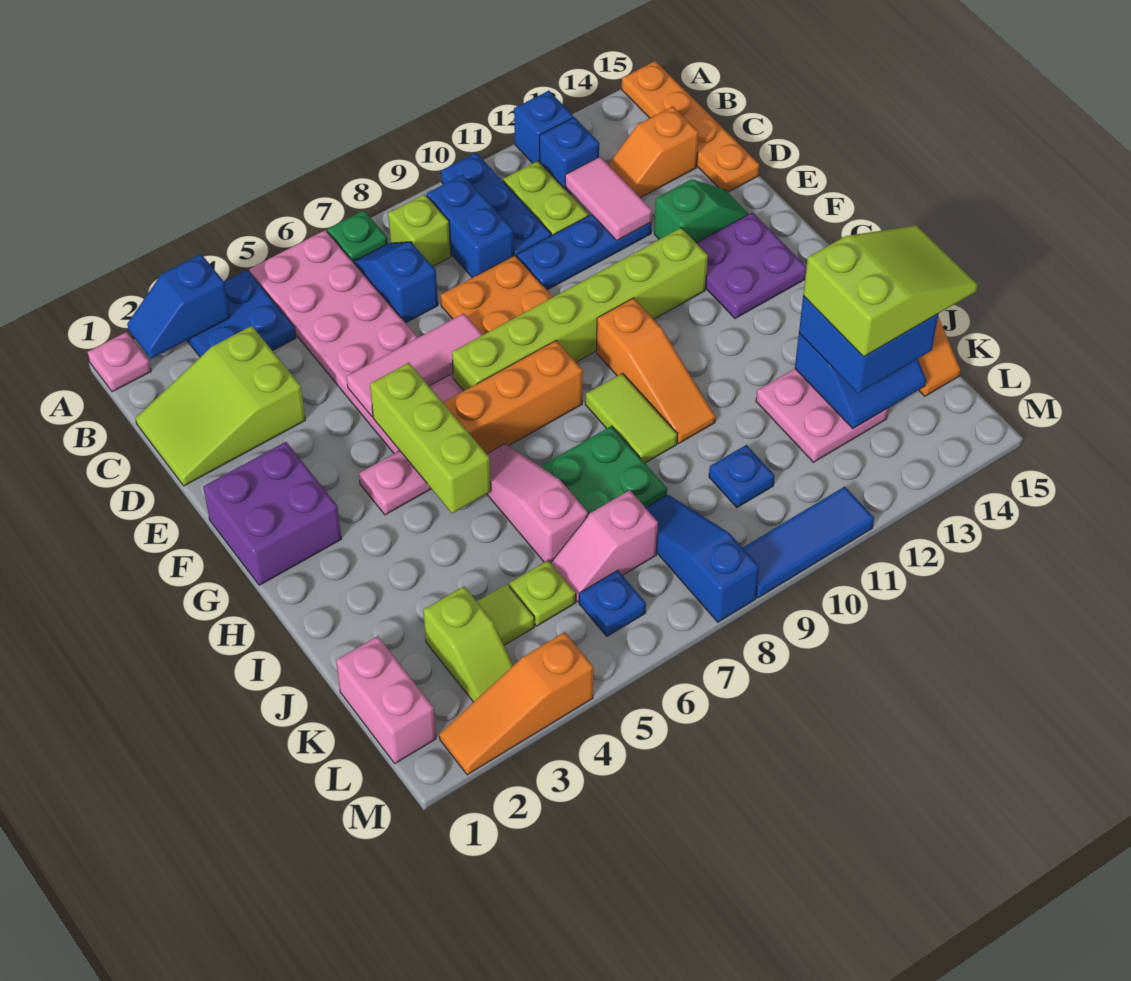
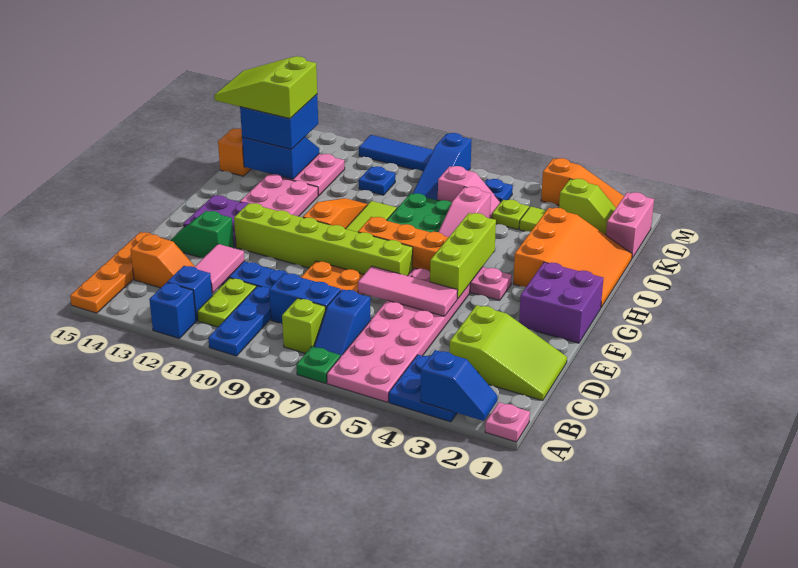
blue 1x2 brick [427,175,514,278] -> blue 1x2 brick turned to [269,273,341,324]
none -> orange 3x3 slope [513,208,632,307]
none -> pink 2x2 plate [240,174,318,216]
lime 1x2 slope [423,586,514,702] -> lime 1x2 slope turned to [559,179,616,234]

